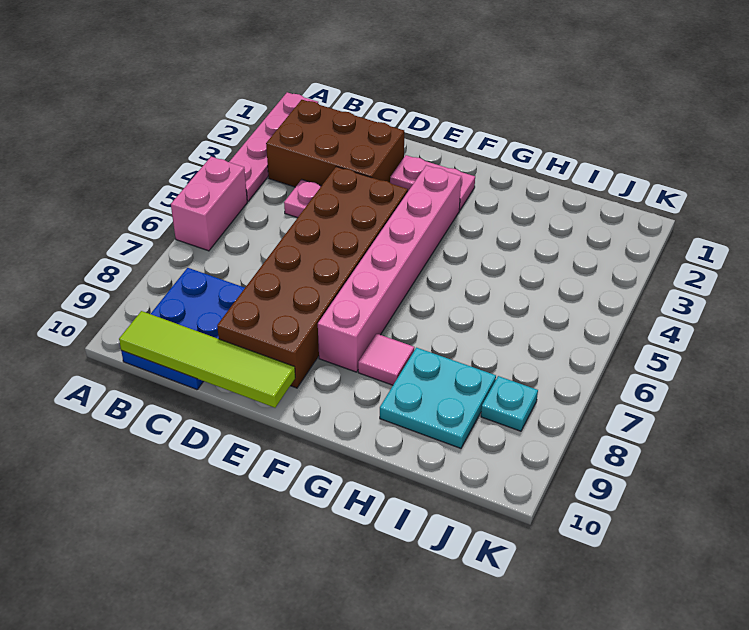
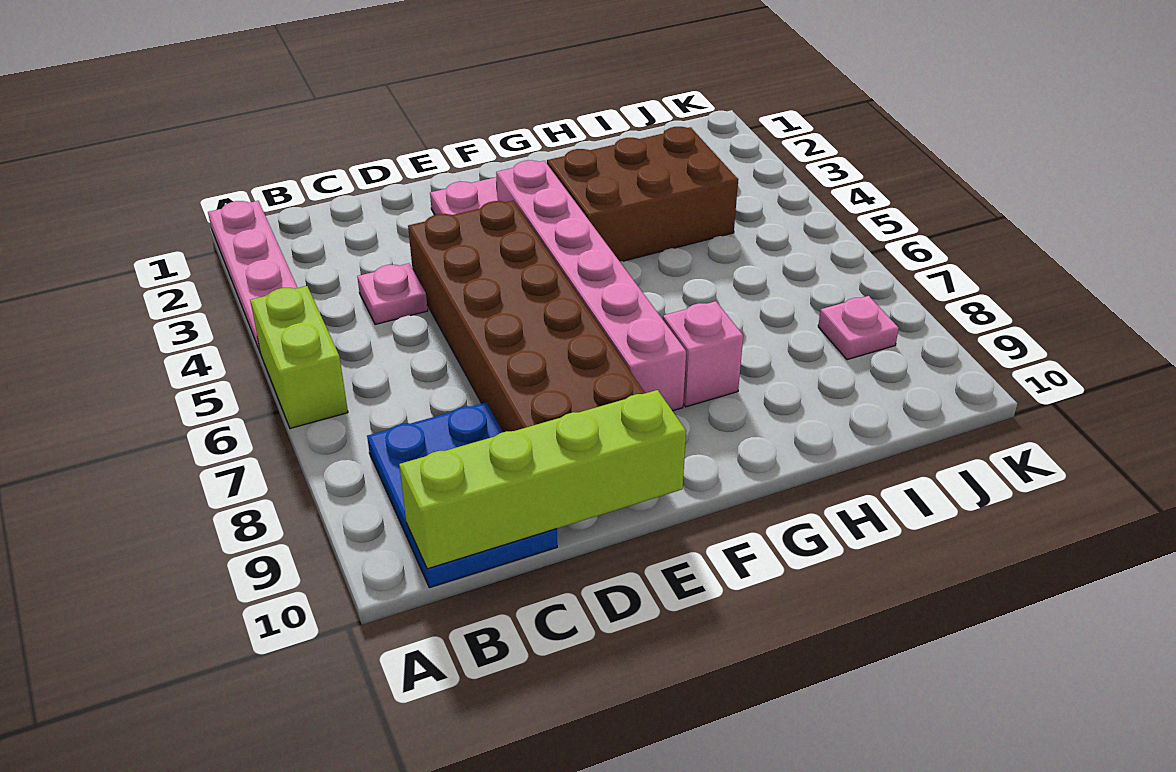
pink 1x2 brick [171,157,247,251] -> lime 1x2 brick [250,286,348,428]
brown 2x3 brick [266,100,404,187] -> brown 2x3 brick moved to [547,127,738,261]
lime 1x4 tile [119,311,295,408] -> lime 1x4 brick [399,390,686,569]
pink 1x1 tile [358,334,414,385] -> pink 1x1 brick [663,301,743,407]
cyan 2x2 plate [380,348,496,448] -> none
cyan 1x1 plate [481,376,538,431] -> pink 1x1 plate [818,296,899,360]

